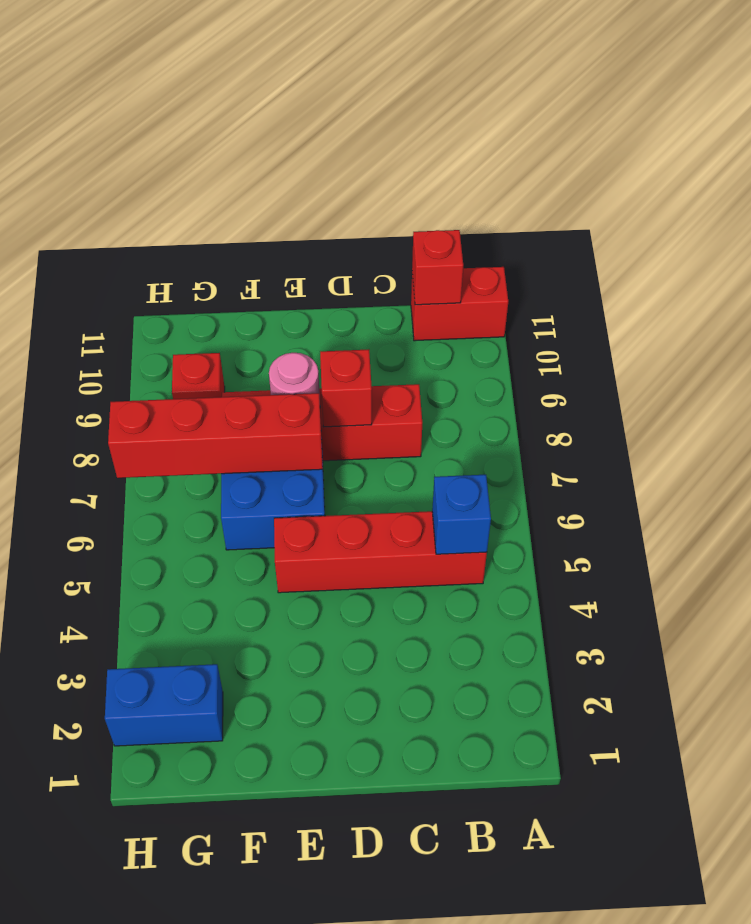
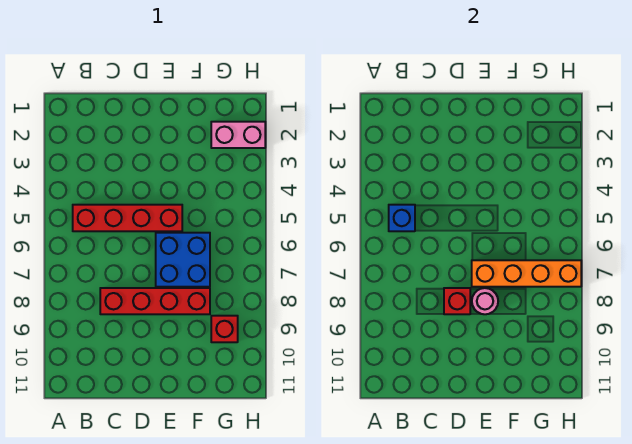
red 1x2 brick [411,267,508,341] -> none
red 1x1 brick [412,230,463,305] -> none
red 1x4 brick [108,393,323,478] -> orange 1x4 brick [472,260,581,287]
blue 1x2 brick [105,664,223,746] -> pink 1x2 brick [211,122,265,148]

